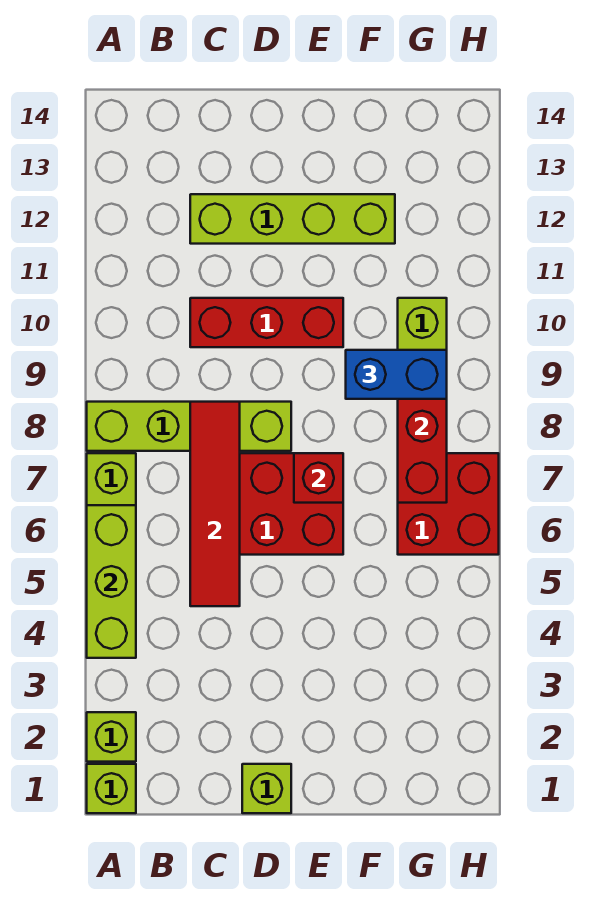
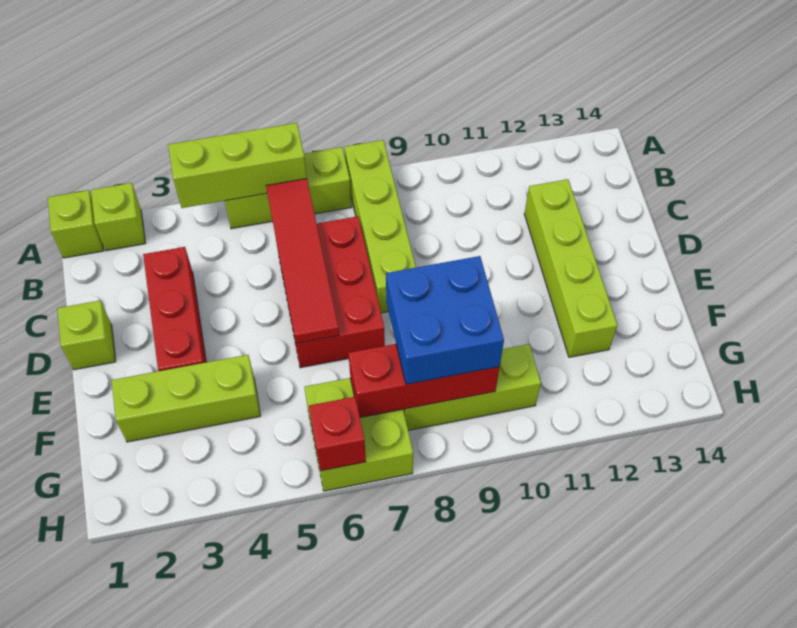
red 1x4 tile [190,402,240,606] -> red 1x4 tile turned to [266,178,339,343]
red 1x3 brick [190,298,343,347] -> red 1x3 brick moved to [143,247,206,371]
red 1x1 brick [294,453,343,503] -> red 1x1 brick moved to [309,397,366,471]
none -> lime 1x3 brick [111,355,261,442]
blue 1x2 brick [346,350,447,399] -> blue 2x2 brick [386,256,504,384]
red 2x2 brick [398,453,499,555] -> lime 2x2 brick [304,378,413,491]

